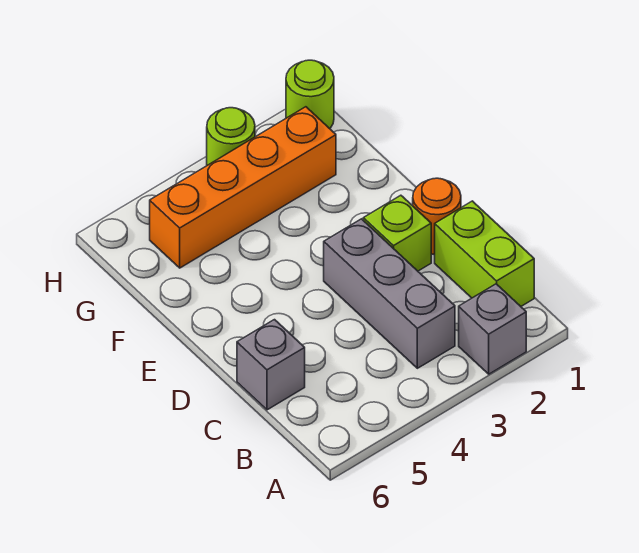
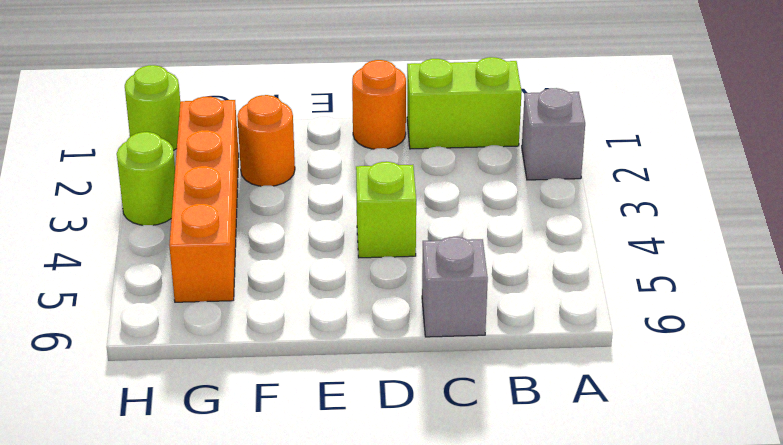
grey 1x3 brick [324,219,455,368] -> none
lime 1x1 brick [363,195,431,271] -> lime 1x1 brick moved to [356,162,416,258]
none -> orange 1x1 round brick [237,95,295,186]

